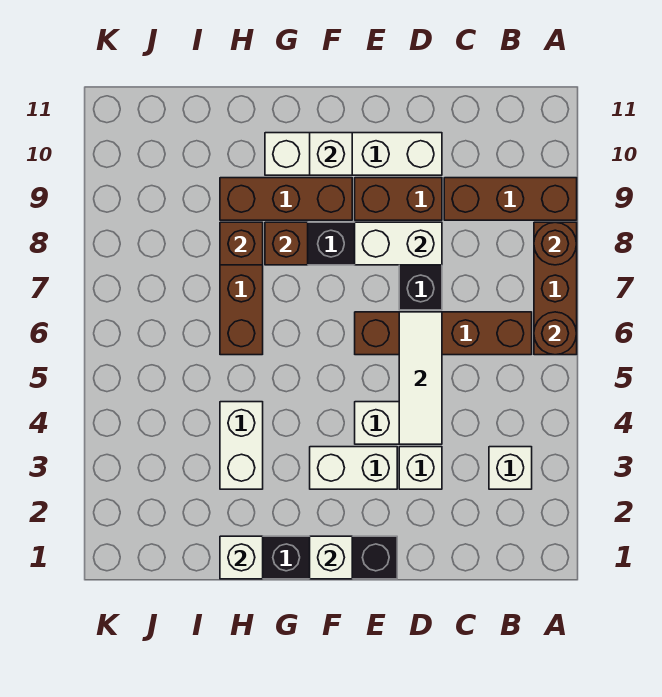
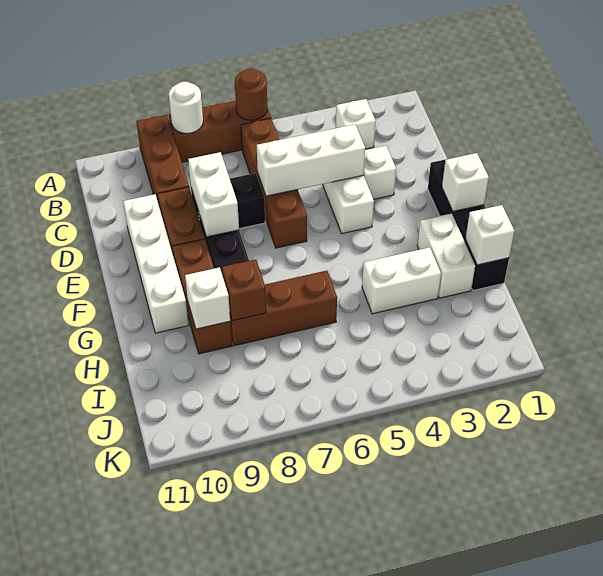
brown 1x1 round brick [534,222,577,265] -> white 1x1 round brick [169,82,203,134]
white 1x3 tile [399,312,442,444] -> white 1x3 brick [257,124,365,196]
white 1x2 brick [310,447,397,489] -> white 1x2 brick moved to [417,213,475,298]
white 1x1 brick [310,133,352,175] -> white 1x1 brick moved to [185,267,230,329]
brown 1x1 brick [265,222,308,265] -> none

